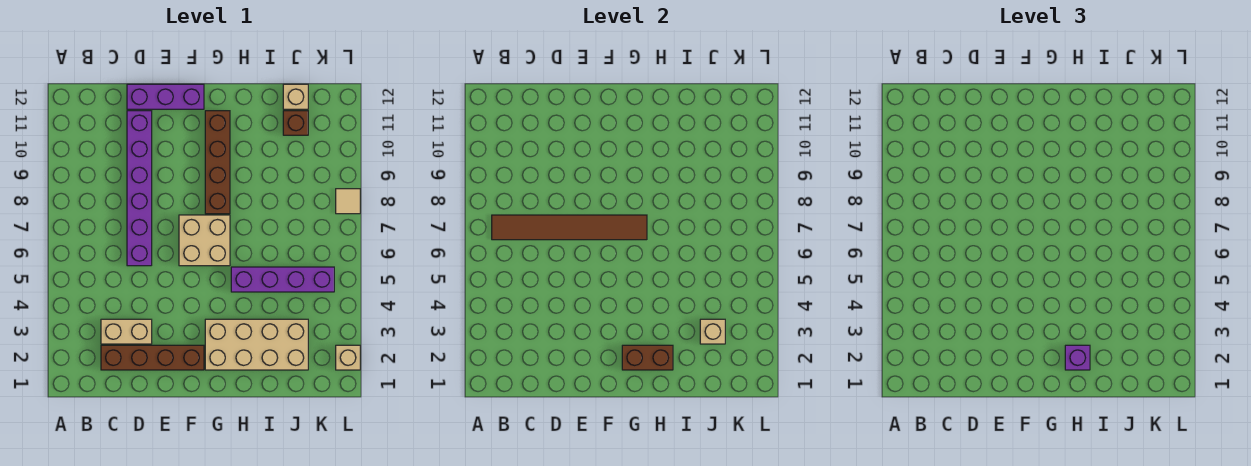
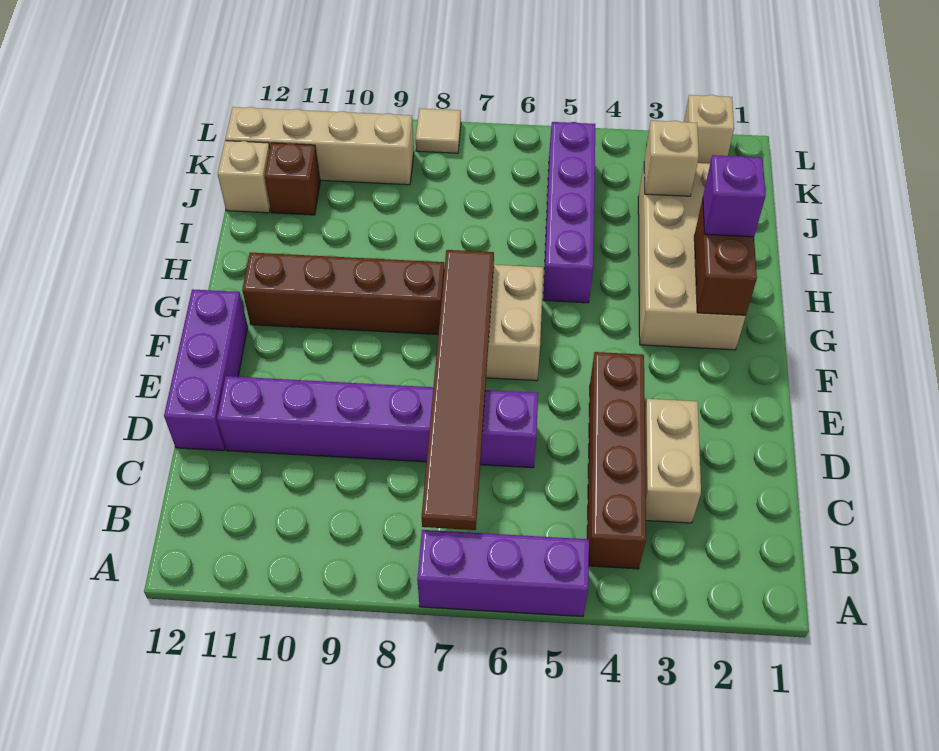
none -> purple 1x3 brick [417,530,589,616]
brown 1x4 brick [101,345,204,370] -> brown 1x4 brick moved to [587,352,646,569]
none -> tan 1x4 brick [225,107,414,185]

